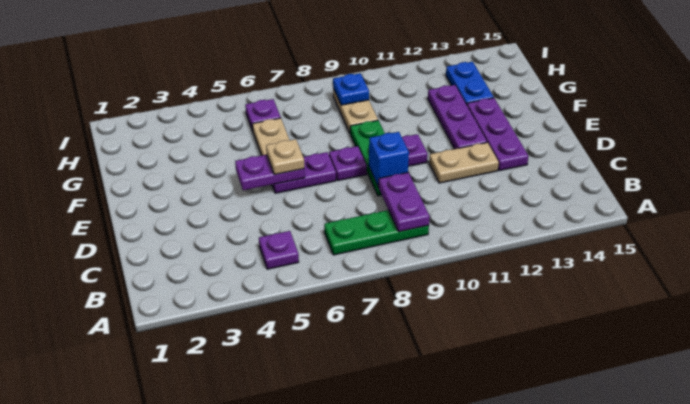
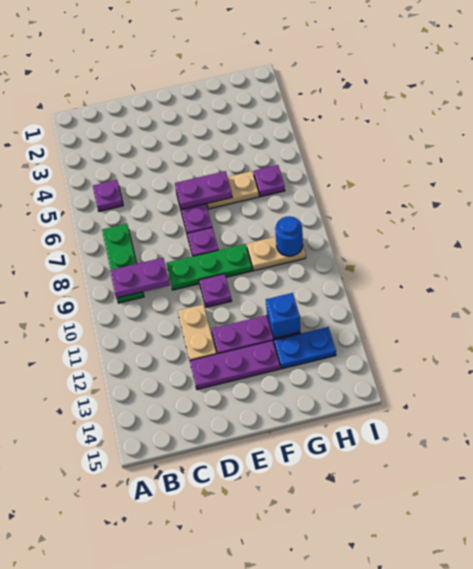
blue 1x1 brick [369,132,409,186] -> blue 1x1 brick moved to [266,293,300,339]
purple 1x2 plate [235,155,305,190] -> purple 1x2 plate turned to [175,171,232,209]
tan 1x1 plate [266,139,304,175] -> none
blue 1x1 plate [333,73,369,105] -> blue 1x1 round brick [275,216,303,256]

